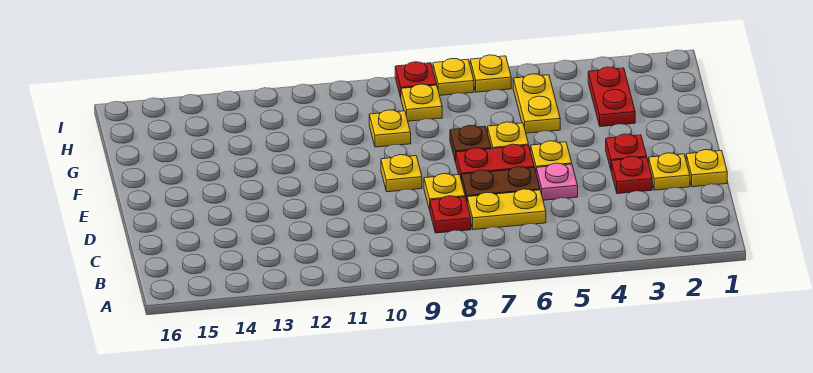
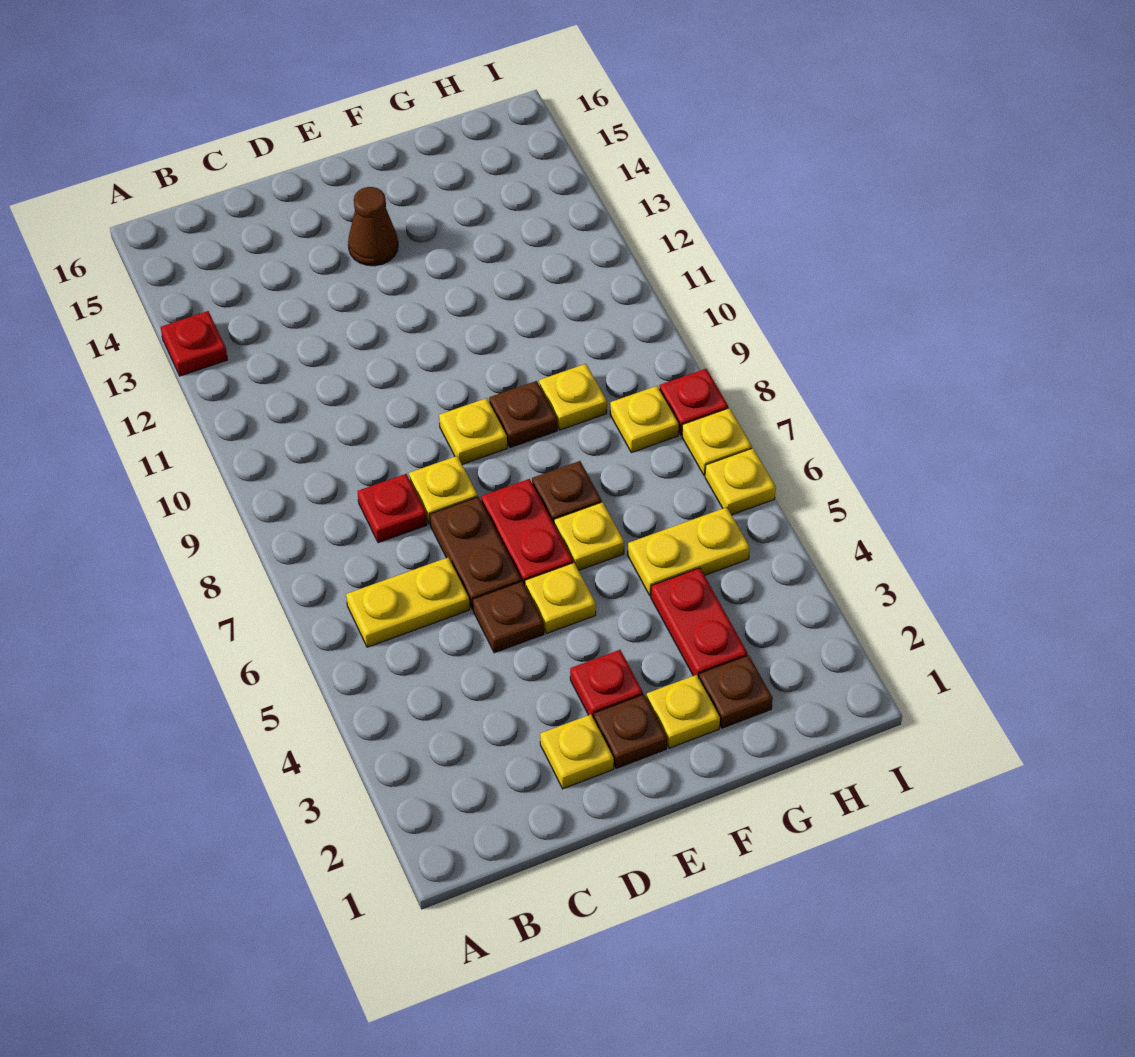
yellow 1x2 plate [467,189,546,230] -> yellow 1x2 plate turned to [346,558,470,647]
yellow 1x1 plate [686,150,727,187] -> yellow 1x1 plate moved to [646,675,720,748]
red 1x1 plate [611,156,652,194] -> red 1x1 plate moved to [161,311,228,376]
pink 1x1 plate [536,163,578,200] -> brown 1x1 plate [473,581,544,653]
none -> brown 1x1 plate [594,695,667,768]
none -> brown 1x1 cone [348,187,398,266]
none -> brown 1x1 plate [489,381,557,448]
none -> brown 1x1 plate [699,655,773,728]
red 1x2 plate [588,67,635,127] -> red 1x2 plate turned to [651,568,748,678]

